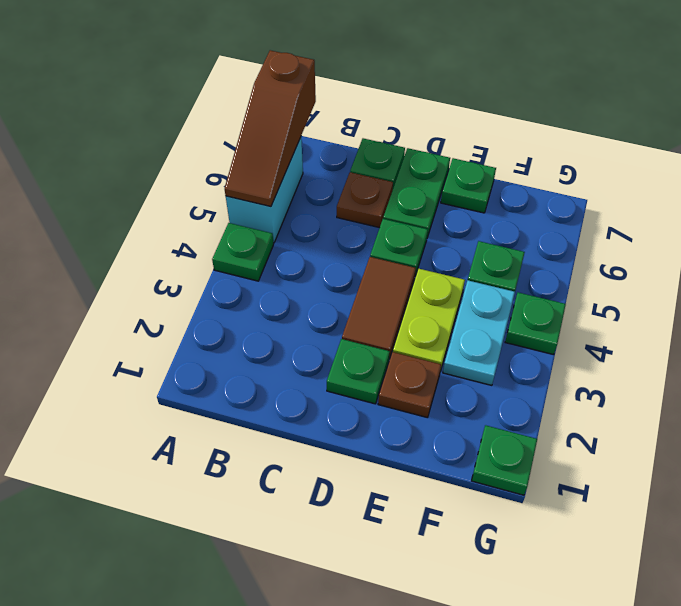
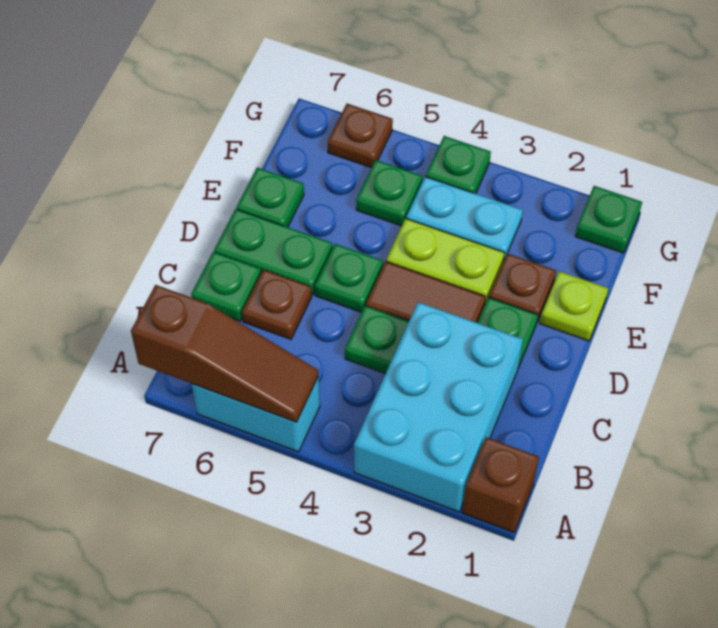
none -> brown 1x1 brick [462,437,539,532]
none -> cyan 2x3 brick [354,302,523,512]
green 1x1 plate [212,223,274,281] -> green 1x1 plate moved to [345,306,409,374]
none -> lime 1x1 plate [540,271,608,341]
none -> brown 1x1 plate [328,104,393,168]

